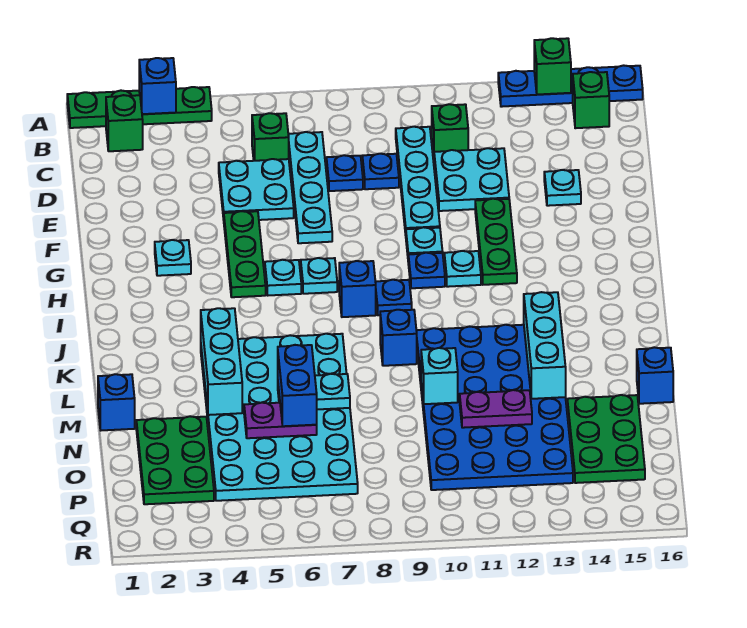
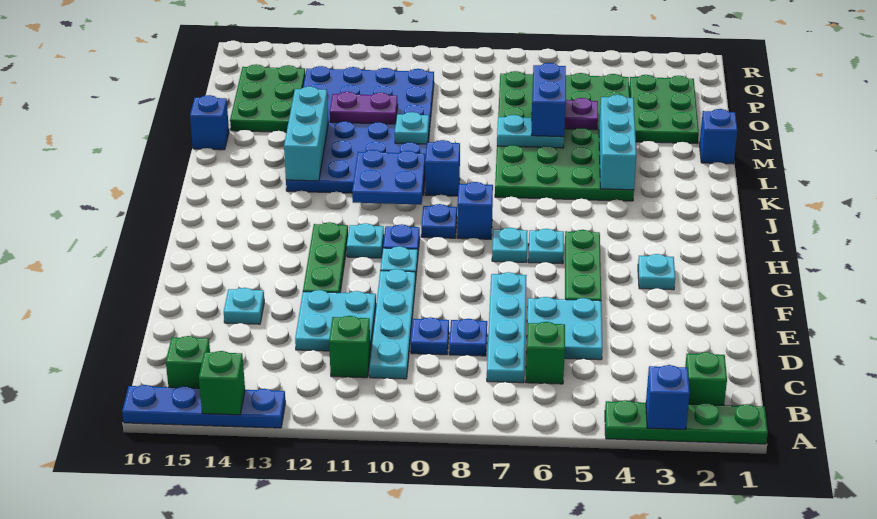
none -> blue 2x2 plate [352,150,425,205]
cyan 4x6 plate [201,334,358,501] -> green 4x6 plate [495,71,634,201]
cyan 1x1 brick [421,348,458,404] -> cyan 1x1 plate [395,112,429,144]

